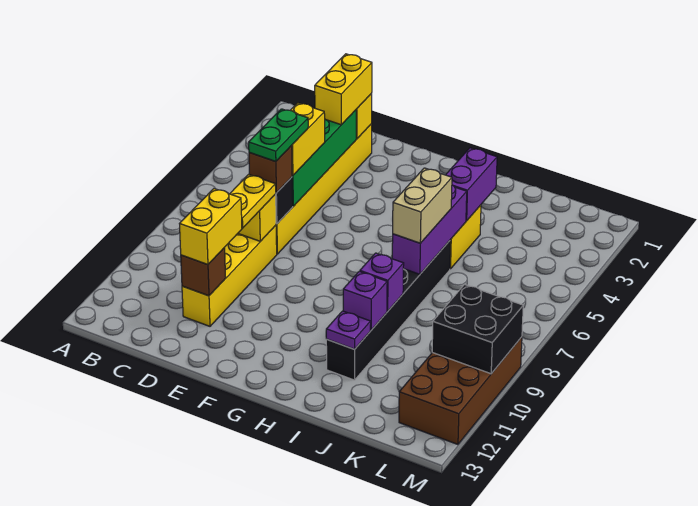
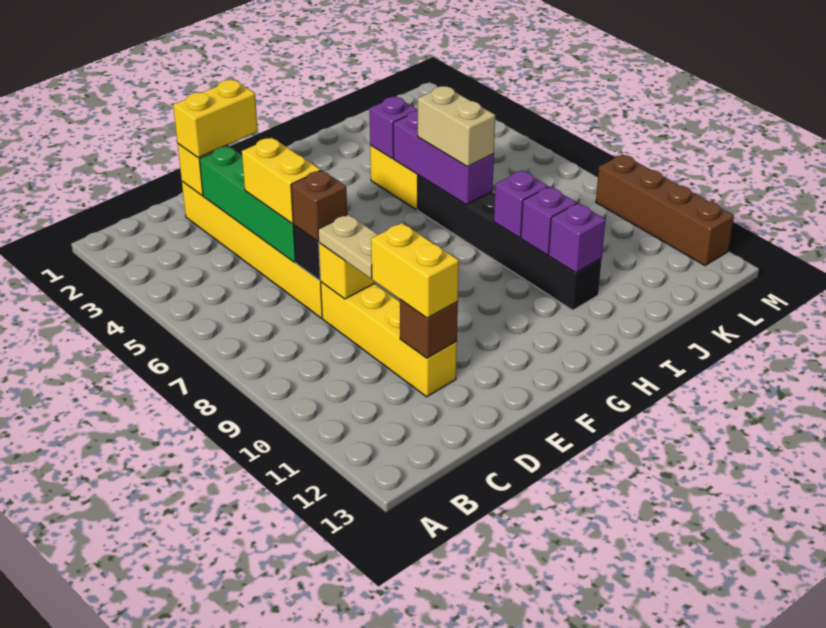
yellow 1x2 brick [315,54,372,125] -> yellow 1x2 brick turned to [173,80,258,157]
green 1x2 plate [249,109,308,162] -> none
yellow 1x2 plate [230,174,276,228] -> tan 1x2 plate [318,214,378,278]
purple 1x2 brick [446,148,497,221] -> purple 1x1 brick [369,97,418,159]
purple 1x1 plate [326,311,371,349] -> purple 1x1 brick [549,203,605,273]
brown 2x4 brick [399,337,522,444] -> brown 1x4 brick [596,154,734,265]
black 2x2 brick [432,285,523,374] -> none

